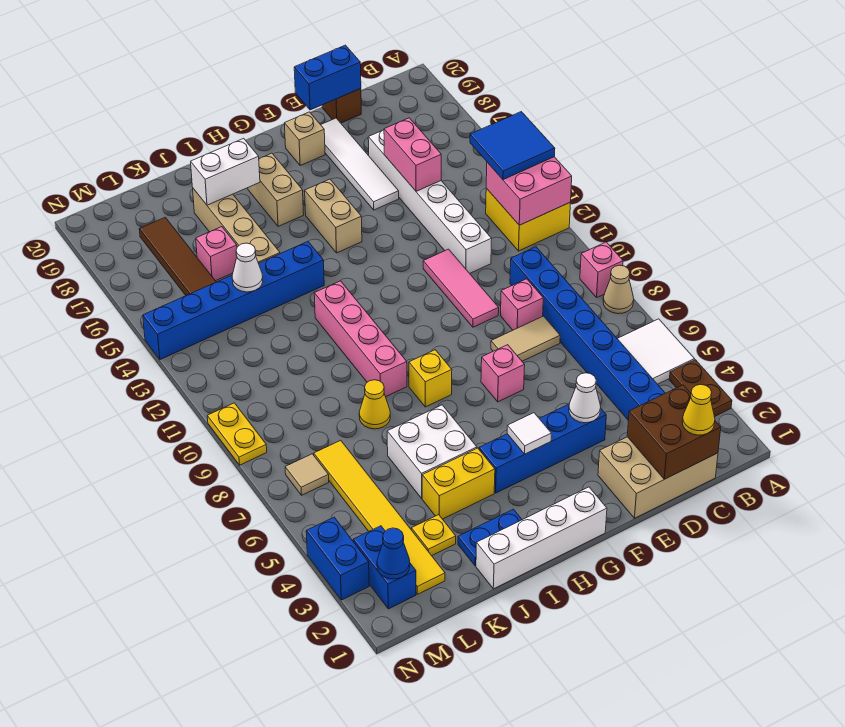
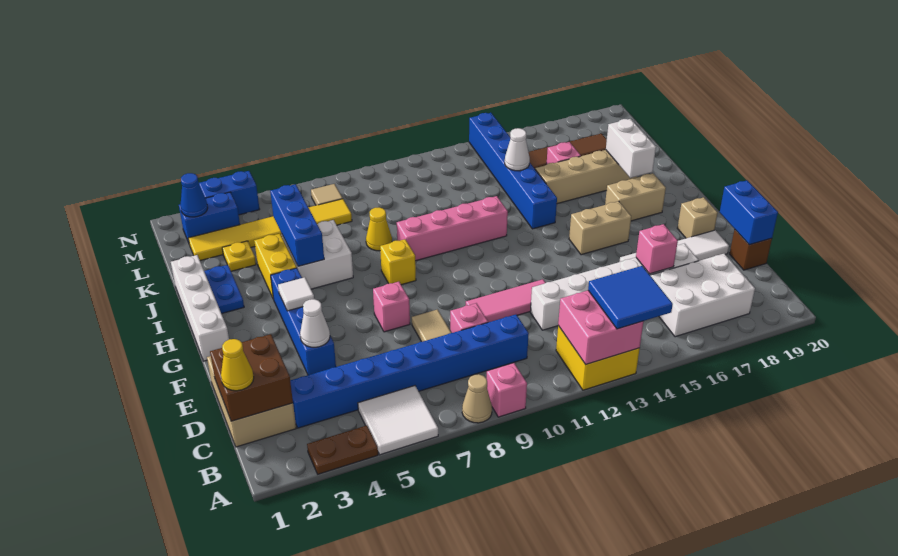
none -> white 2x3 brick [650,254,755,337]
pink 1x2 brick [384,118,441,191] -> pink 1x1 brick [636,224,678,274]
none -> blue 1x3 brick [270,184,324,266]
yellow 1x2 plate [207,403,267,465] -> none

